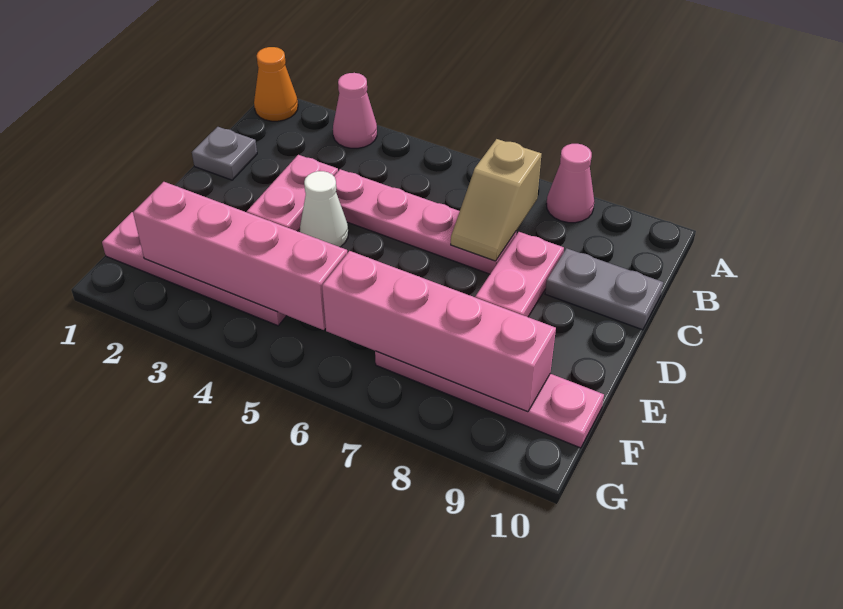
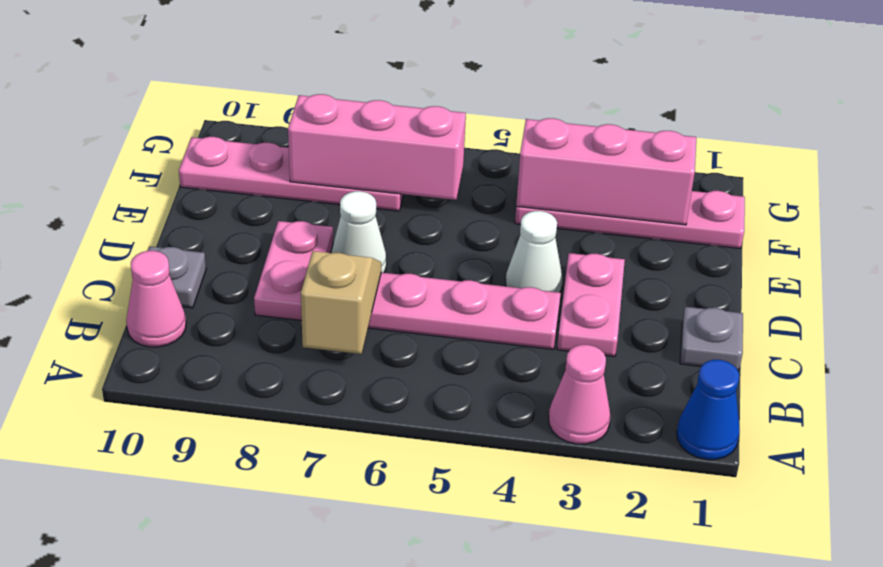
orange 1x1 cone [254,47,298,121] -> blue 1x1 cone [677,360,740,460]
pink 1x1 cone [546,144,594,223] -> pink 1x1 cone moved to [126,251,186,347]
grey 1x2 plate [545,248,663,330] -> grey 1x1 plate [148,246,206,308]
none -> white 1x1 cone [331,191,386,273]
pink 1x4 brick [133,182,347,330] -> pink 1x3 brick [516,118,696,225]
pink 1x4 brick [322,251,556,412] -> pink 1x3 brick [288,94,466,200]

